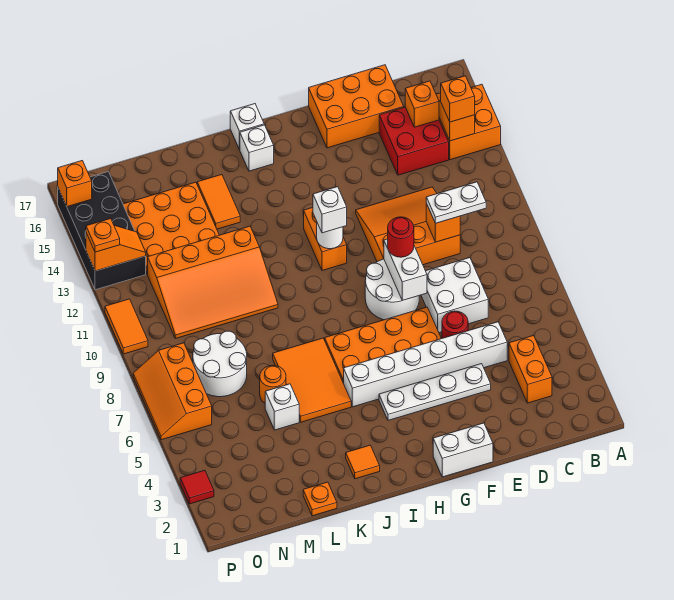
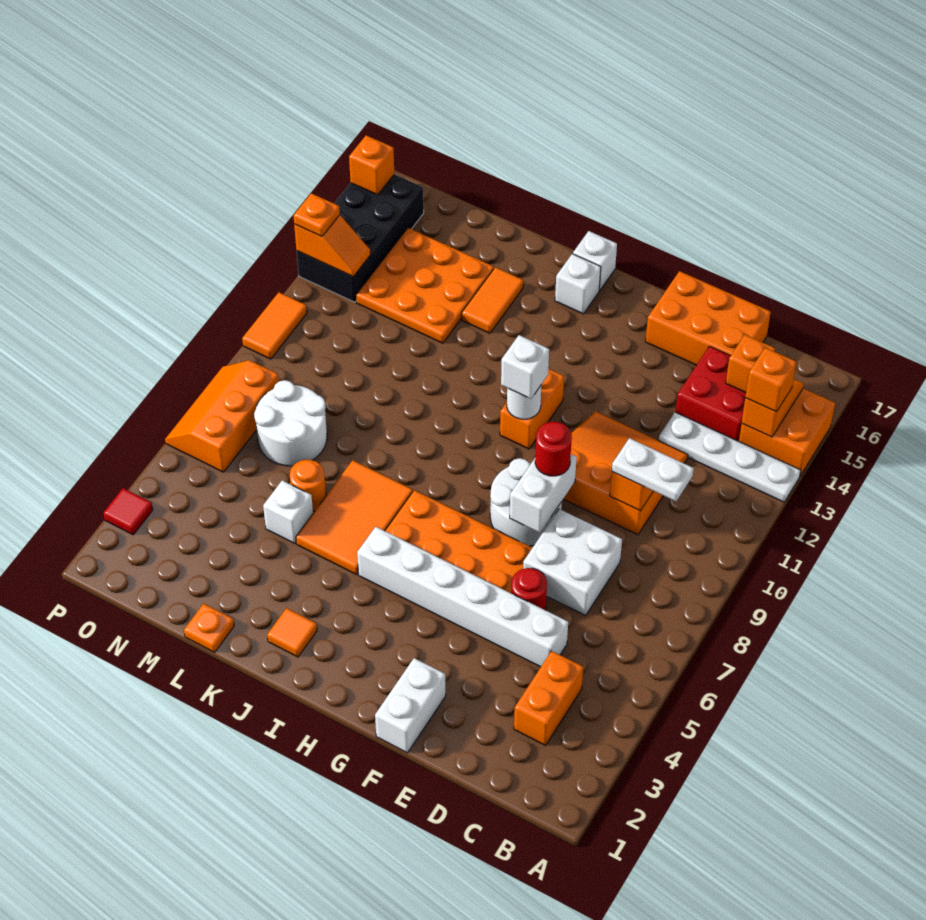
white 1x4 plate [379,364,491,420] -> white 1x4 plate moved to [659,412,801,502]
white 1x2 brick [433,423,493,477] -> white 1x2 brick turned to [375,658,446,753]
orange 3x4 slope [148,226,278,338] -> none

